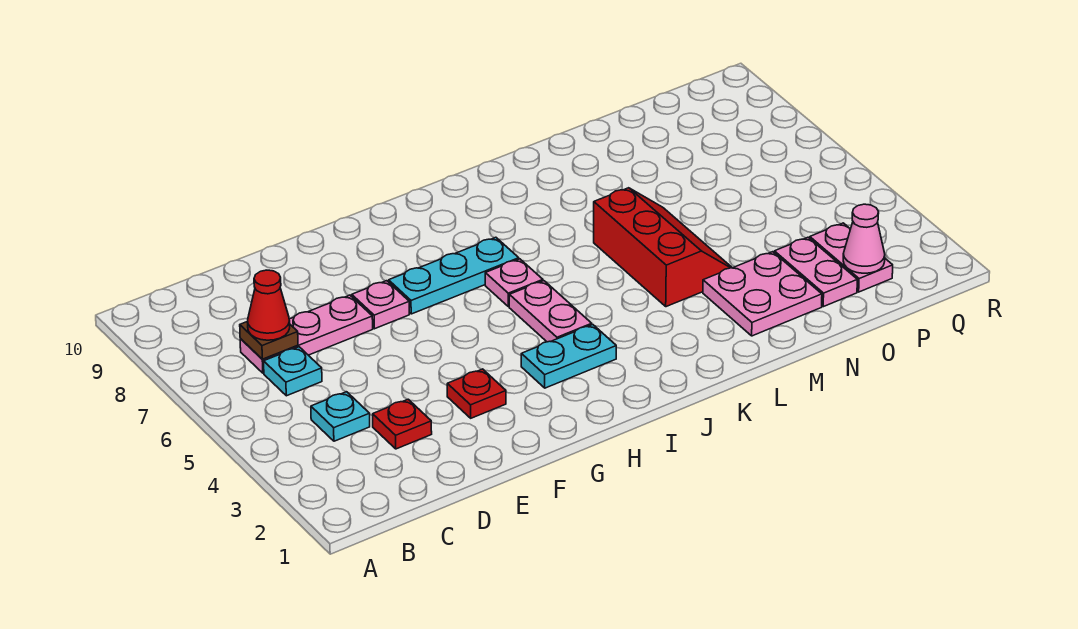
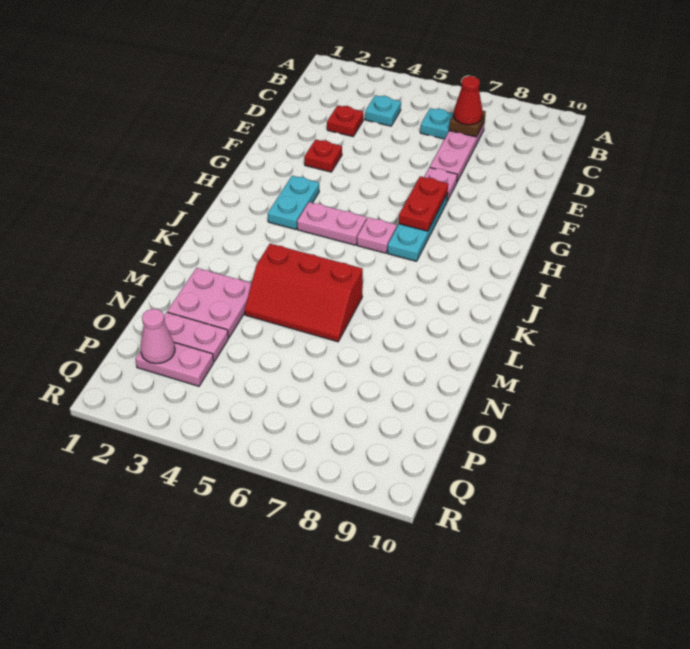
none -> red 1x2 plate [399,176,448,231]

